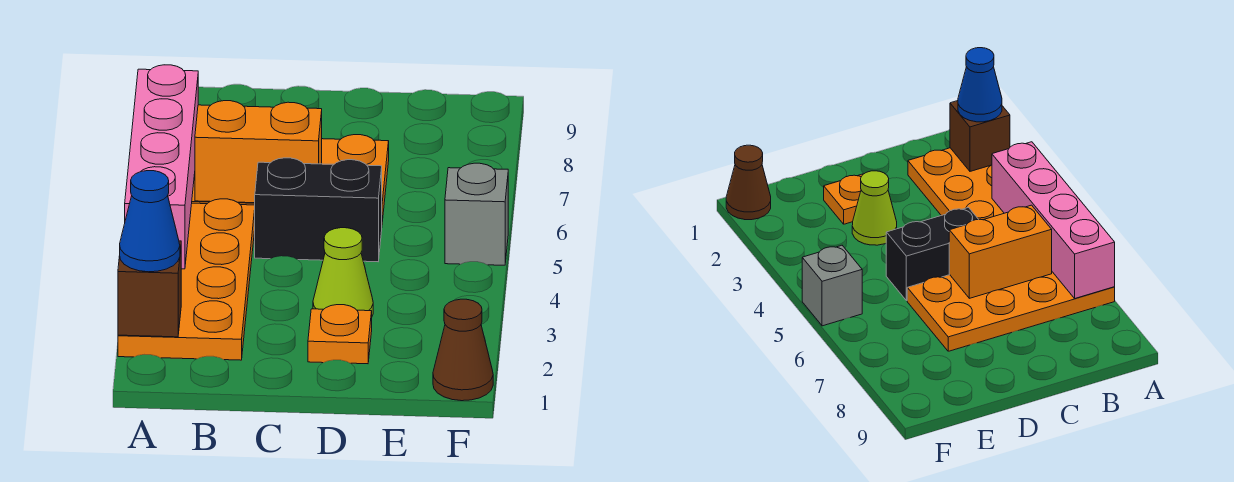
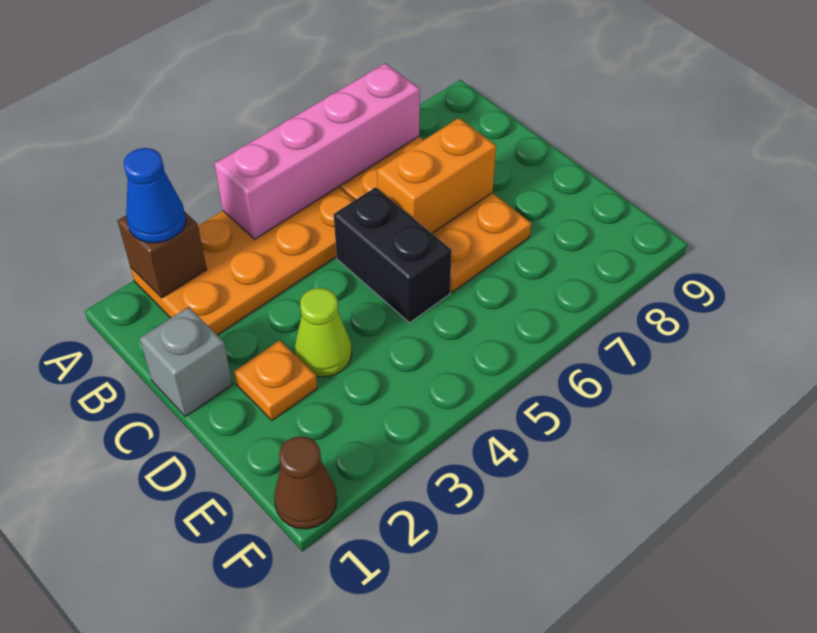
orange 1x2 brick [195,101,322,203] -> orange 1x2 brick turned to [377,118,496,233]
grey 1x1 brick [445,163,508,265] -> grey 1x1 brick moved to [140,307,232,417]

